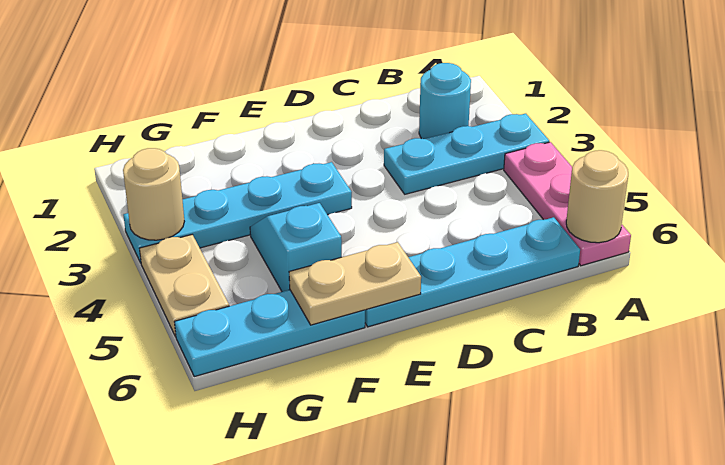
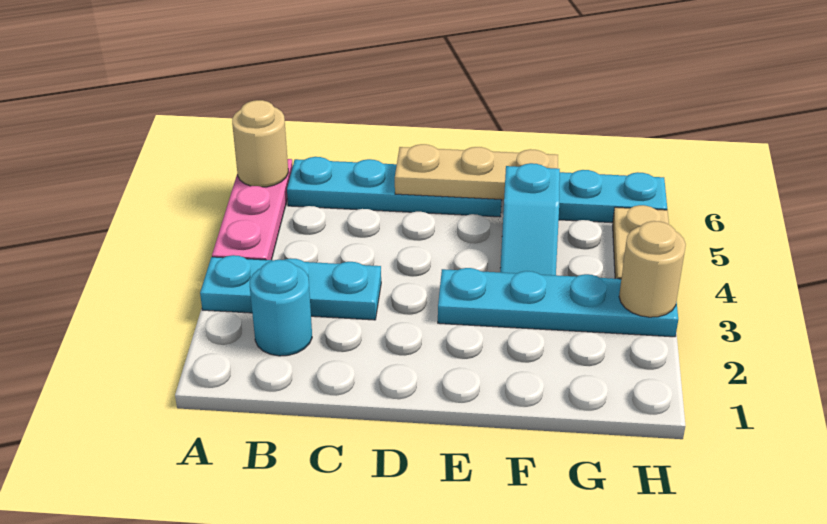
tan 1x2 plate [289,242,421,325] -> tan 1x3 plate [395,144,558,200]

